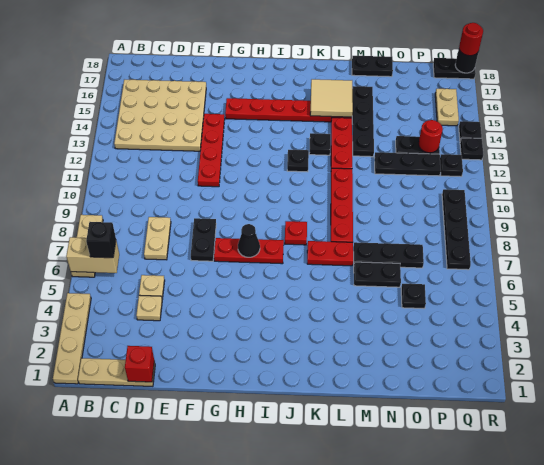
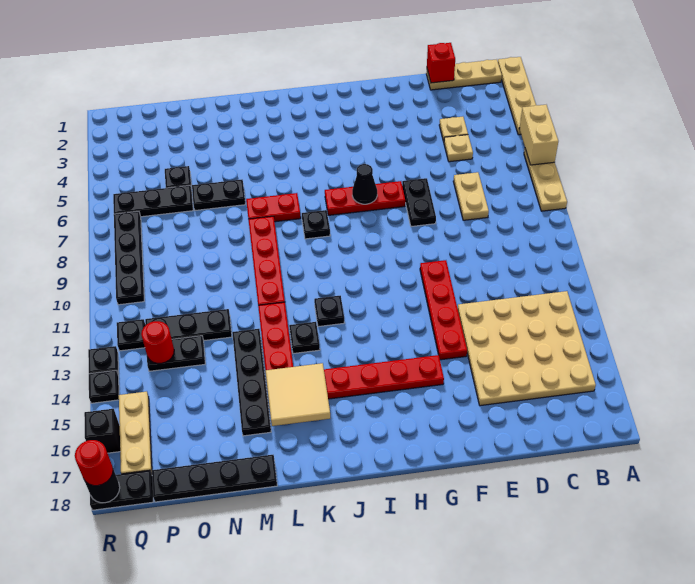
tan 1x2 brick [66,237,119,273] -> tan 1x2 brick turned to [519,105,558,165]
black 1x1 brick [86,222,116,258] -> black 1x1 brick moved to [84,409,120,453]
red 1x1 plate [285,221,307,245] -> black 1x1 plate [302,210,330,239]
black 1x3 plate [354,242,424,268] -> black 1x3 plate moved to [113,185,193,217]
black 1x2 plate [352,56,393,77] -> black 1x4 plate [152,455,277,502]
tan 1x2 plate [435,89,459,126] -> tan 1x3 plate [119,392,152,474]

